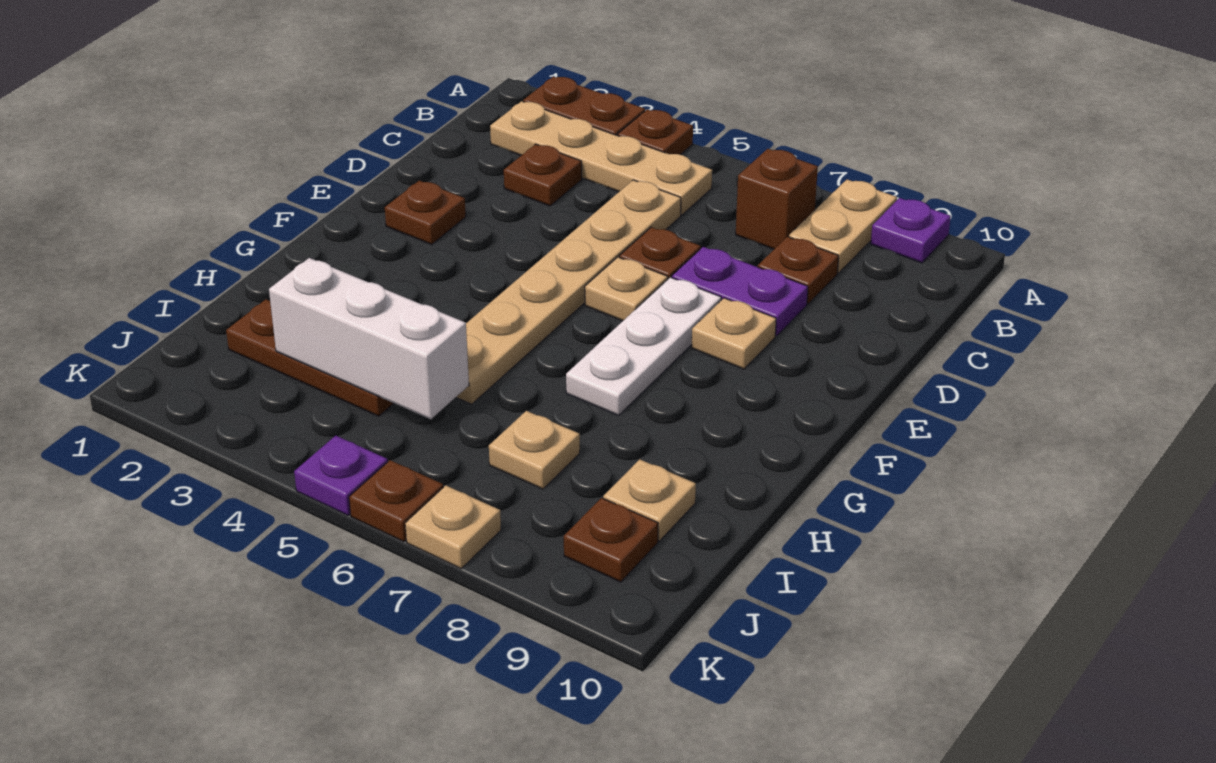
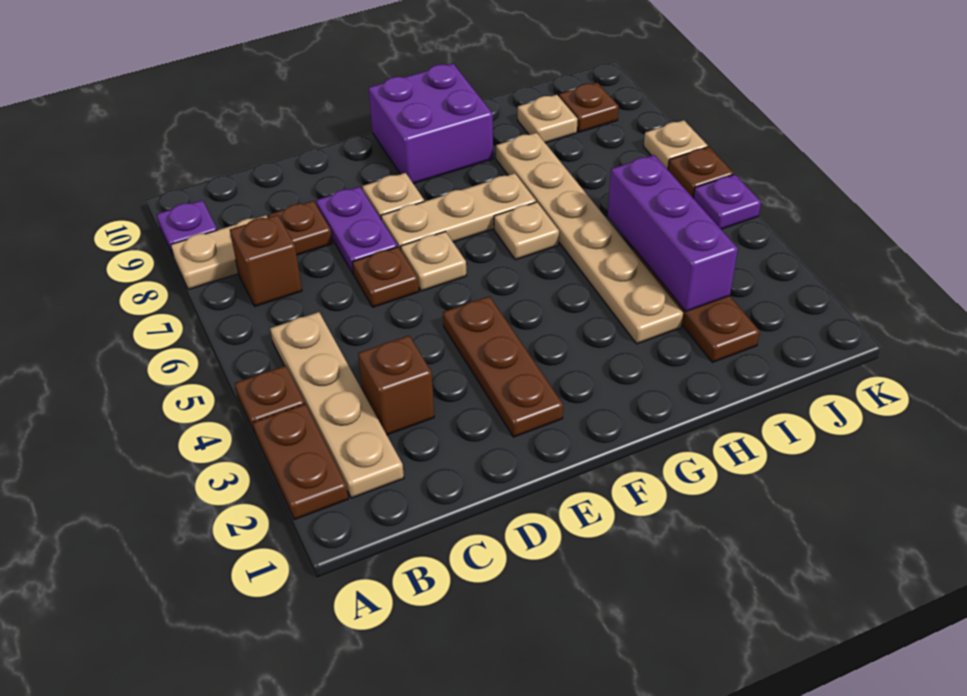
brown 1x1 plate [504,144,582,206] -> brown 1x1 brick [358,336,434,435]
tan 1x6 plate [456,180,681,404] -> tan 1x6 plate turned to [496,133,683,344]
brown 1x1 plate [385,181,466,244] -> brown 1x3 plate [443,296,563,437]
white 1x3 plate [566,277,721,415] -> tan 1x3 plate [381,173,536,250]
none -> purple 2x2 brick [369,64,493,184]
white 1x3 brick [269,258,469,419] -> purple 1x3 brick [608,155,738,311]
tan 1x1 plate [489,411,580,489] -> tan 1x1 plate moved to [494,202,559,260]

